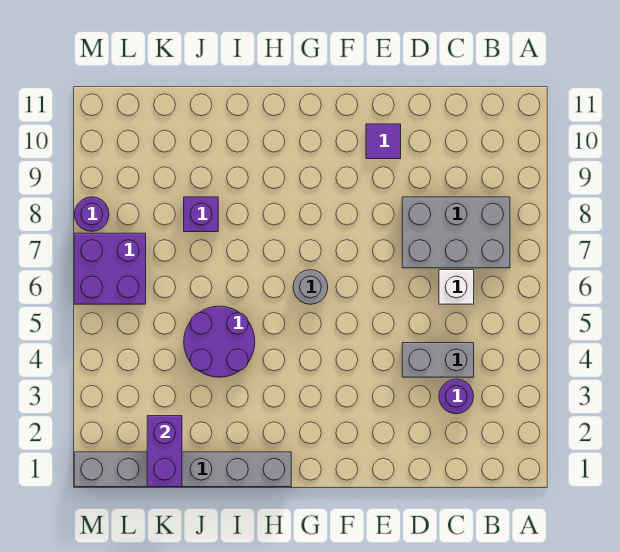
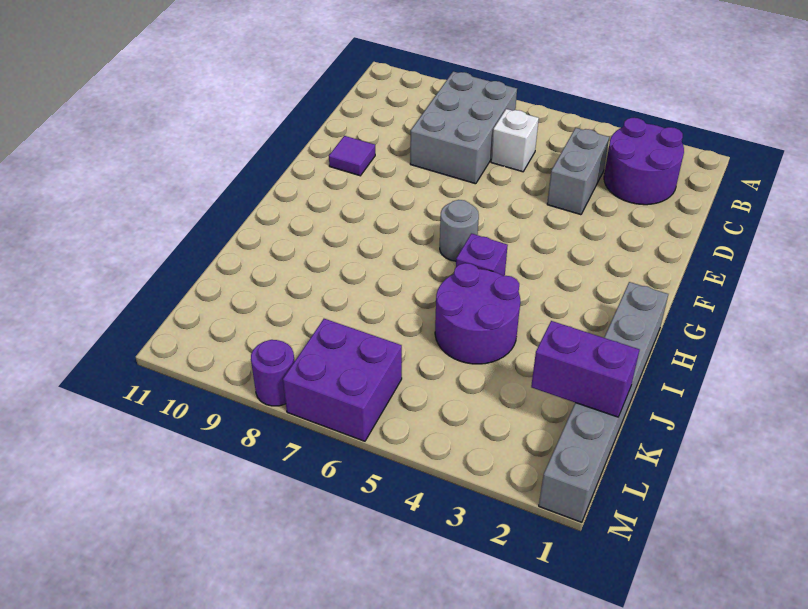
purple 1x1 round brick [439,379,474,414] -> purple 2x2 round brick [604,118,684,205]
purple 1x1 brick [184,197,218,232] -> purple 1x1 brick moved to [456,234,508,276]

